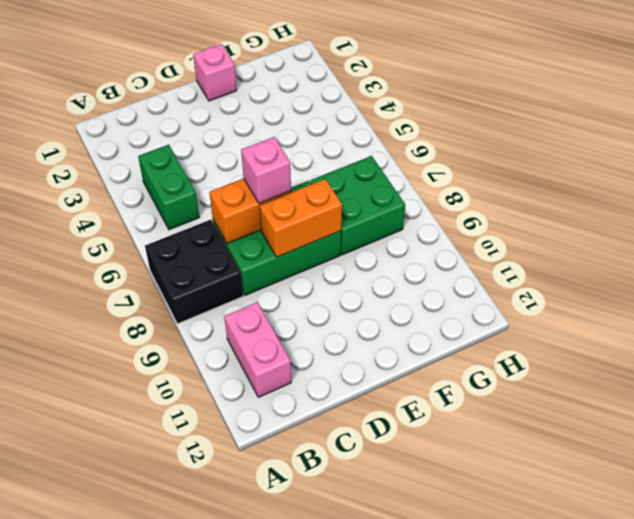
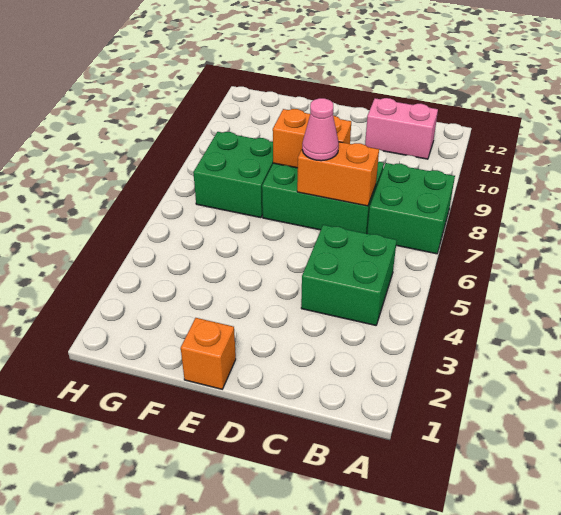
black 2x2 brick [145,220,243,324] -> green 2x2 brick [367,163,455,254]
green 1x2 brick [138,145,199,230] -> green 2x2 brick [301,225,397,325]
pink 1x2 brick [224,302,291,397] -> pink 1x2 brick turned to [365,98,438,159]
pink 1x1 brick [241,137,291,203] -> pink 1x1 cone [302,98,339,161]
pink 1x1 brick [193,44,237,101] -> orange 1x1 brick [181,318,236,389]

